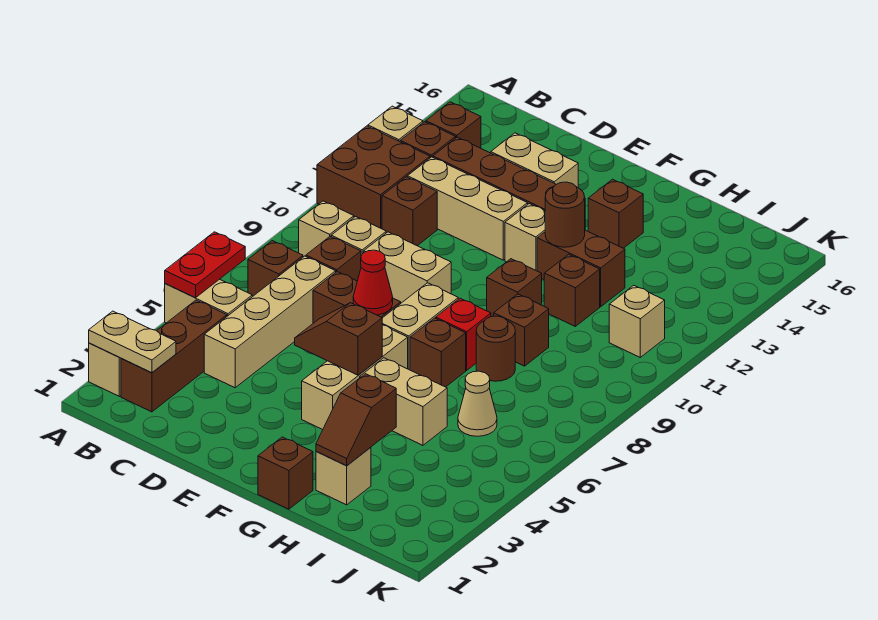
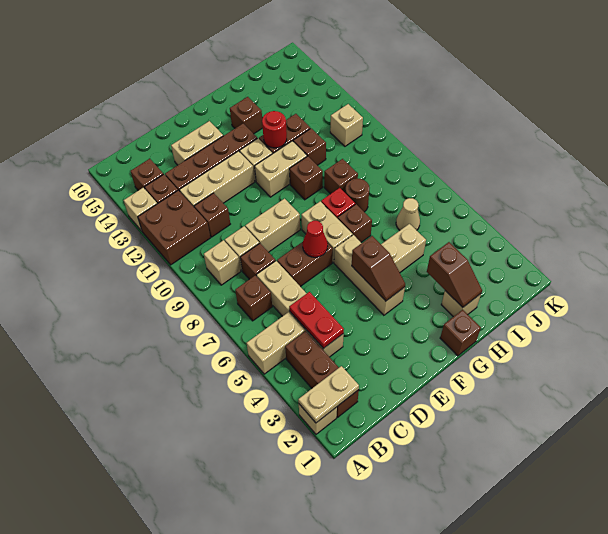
red 1x2 plate [165,232,245,298] -> red 1x2 plate moved to [289,292,344,349]
brown 1x2 slope [295,303,382,375] -> brown 1x2 slope turned to [352,236,405,301]
none -> tan 1x2 brick [255,141,307,197]
brown 1x1 round brick [545,182,585,247] -> red 1x1 round brick [262,111,287,148]

